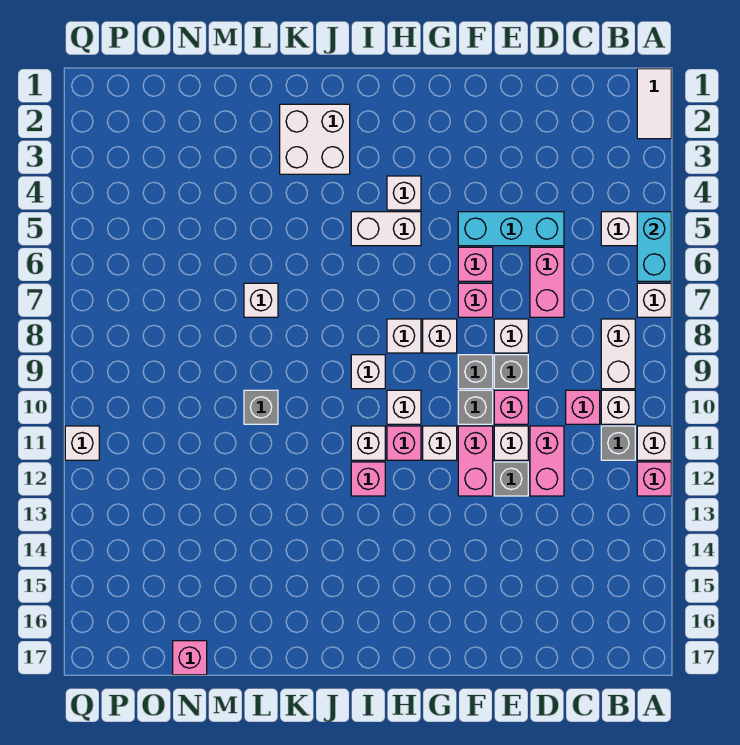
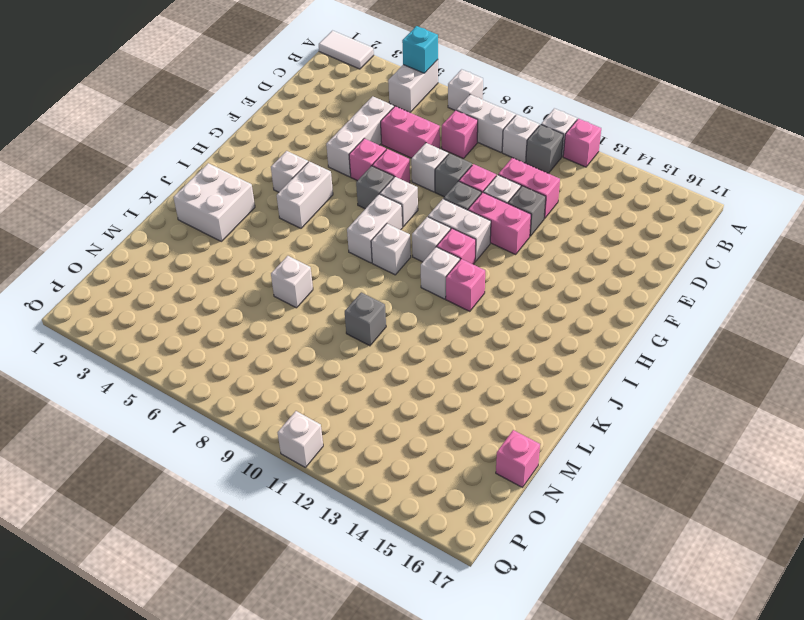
cyan 1x2 brick [637,212,671,281] -> cyan 1x1 brick [402,26,438,73]
pink 1x1 brick [566,390,600,424] -> pink 1x1 brick moved to [442,110,478,159]
cyan 1x3 brick [458,212,564,246] -> white 1x3 brick [326,96,394,177]
grey 1x1 brick [458,355,493,389] -> grey 1x1 brick moved to [356,166,394,209]
white 1x1 brick [423,426,457,460] -> white 1x2 brick [428,199,491,261]
white 1x1 brick [387,319,421,353] -> white 1x2 brick [347,194,403,263]

